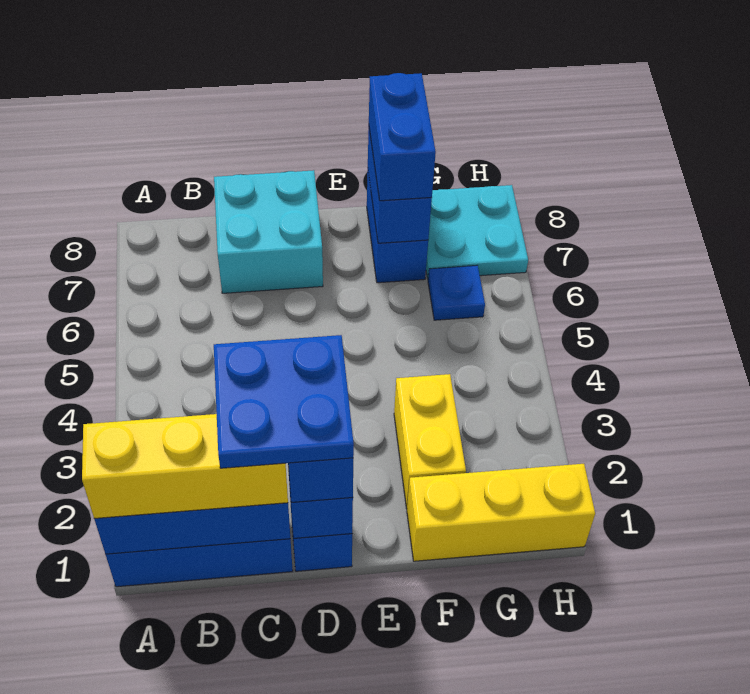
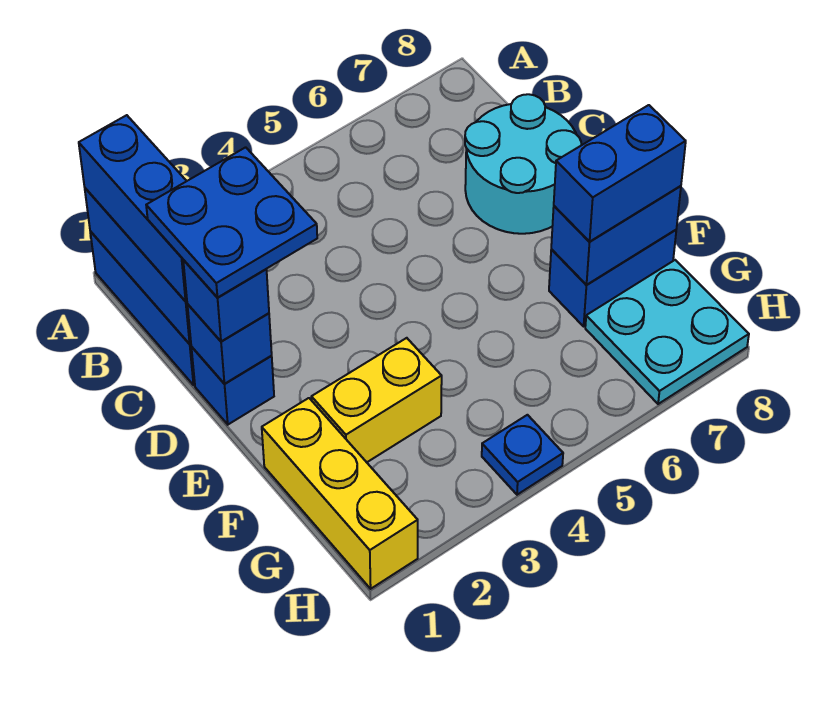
yellow 1x3 brick [82,414,288,518] -> blue 1x3 brick [79,115,187,301]
cyan 2x2 brick [214,170,323,293] -> cyan 2x2 round brick [465,94,581,234]
blue 1x1 plate [428,265,485,320] -> blue 1x1 plate moved to [482,415,563,495]

